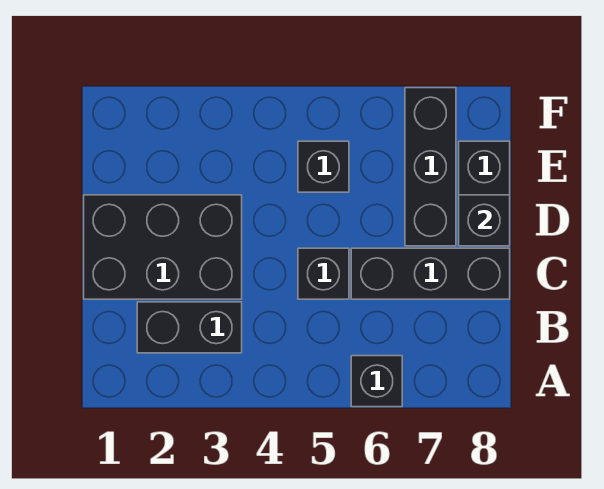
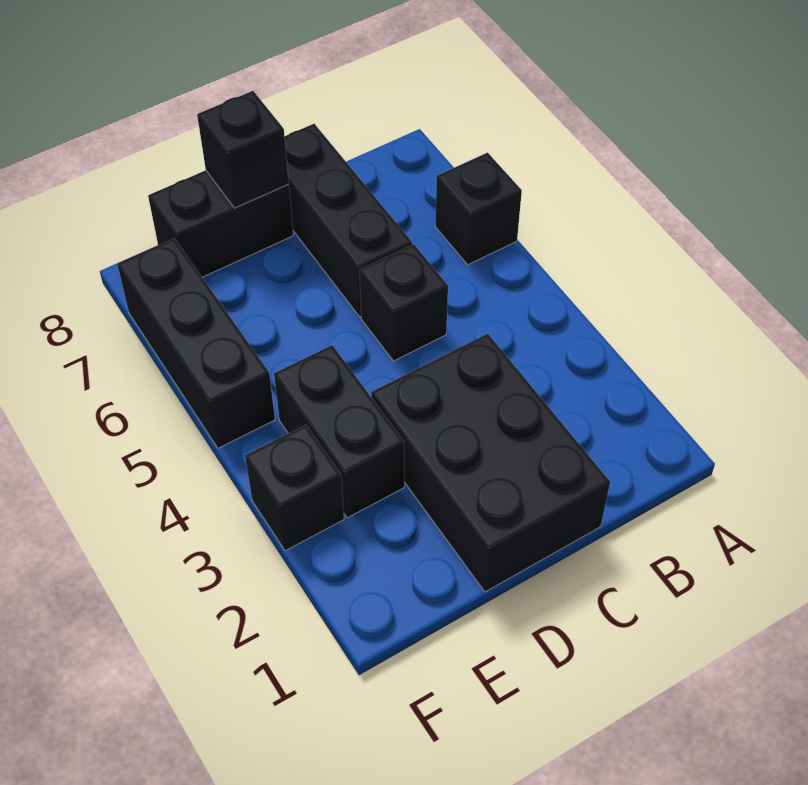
black 1x2 brick [137,302,242,353] -> black 1x2 brick moved to [274,345,404,518]
black 1x3 brick [405,88,456,246] -> black 1x3 brick turned to [117,238,275,448]
black 1x1 brick [298,141,349,192] -> black 1x1 brick moved to [245,425,344,551]

